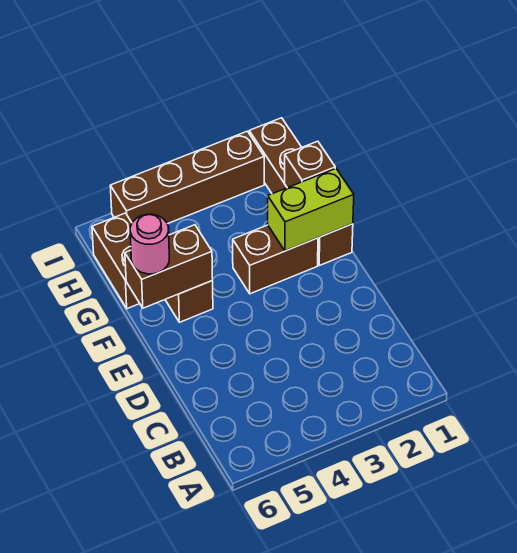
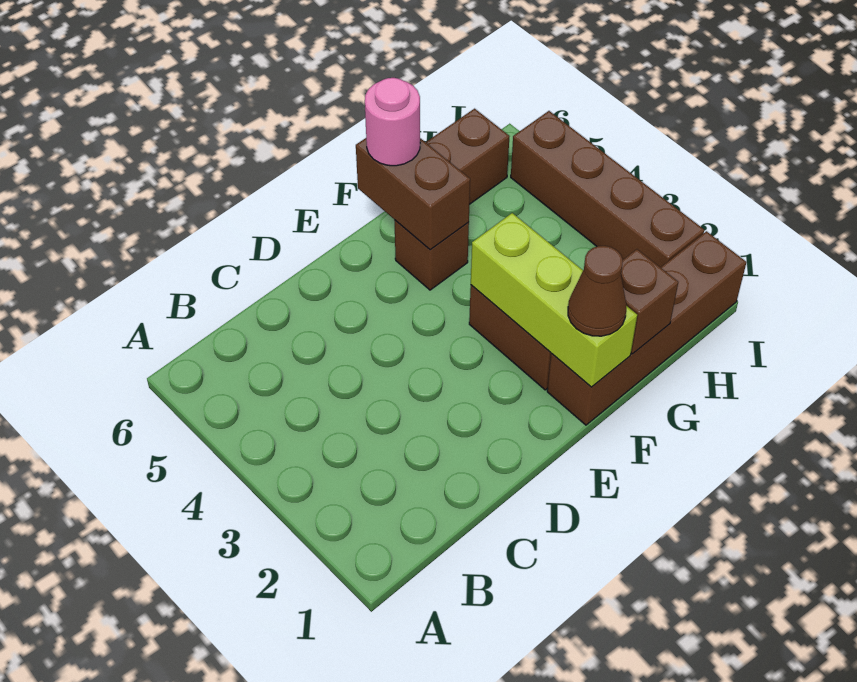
lime 1x2 brick [268,168,354,251] -> lime 1x3 brick [471,213,637,387]
none -> brown 1x1 cone [568,246,626,336]

